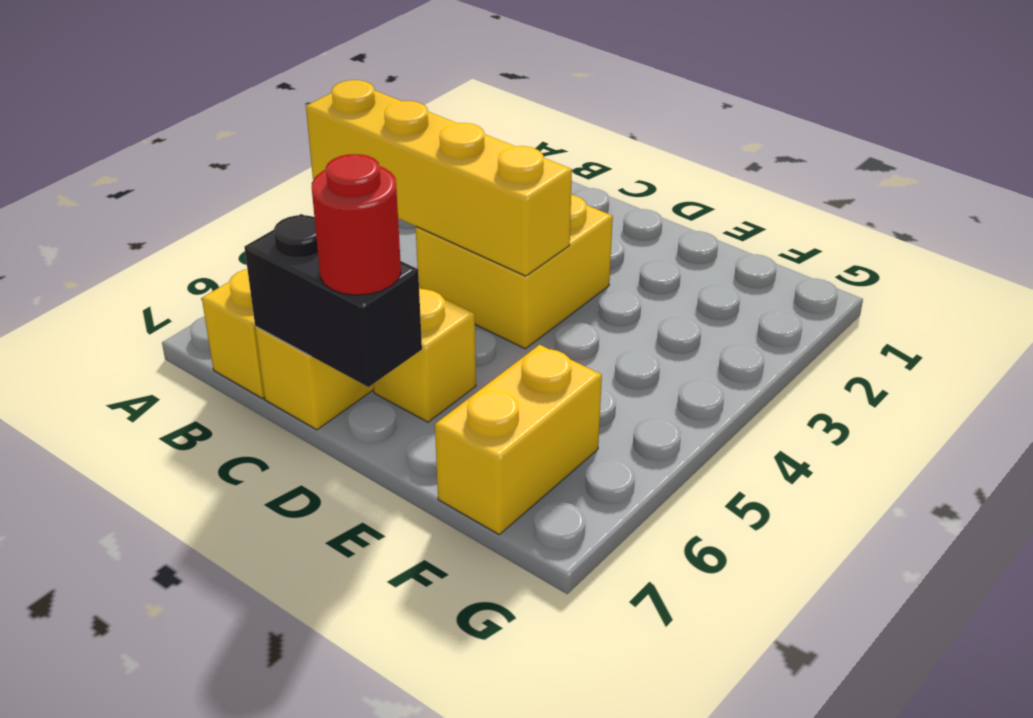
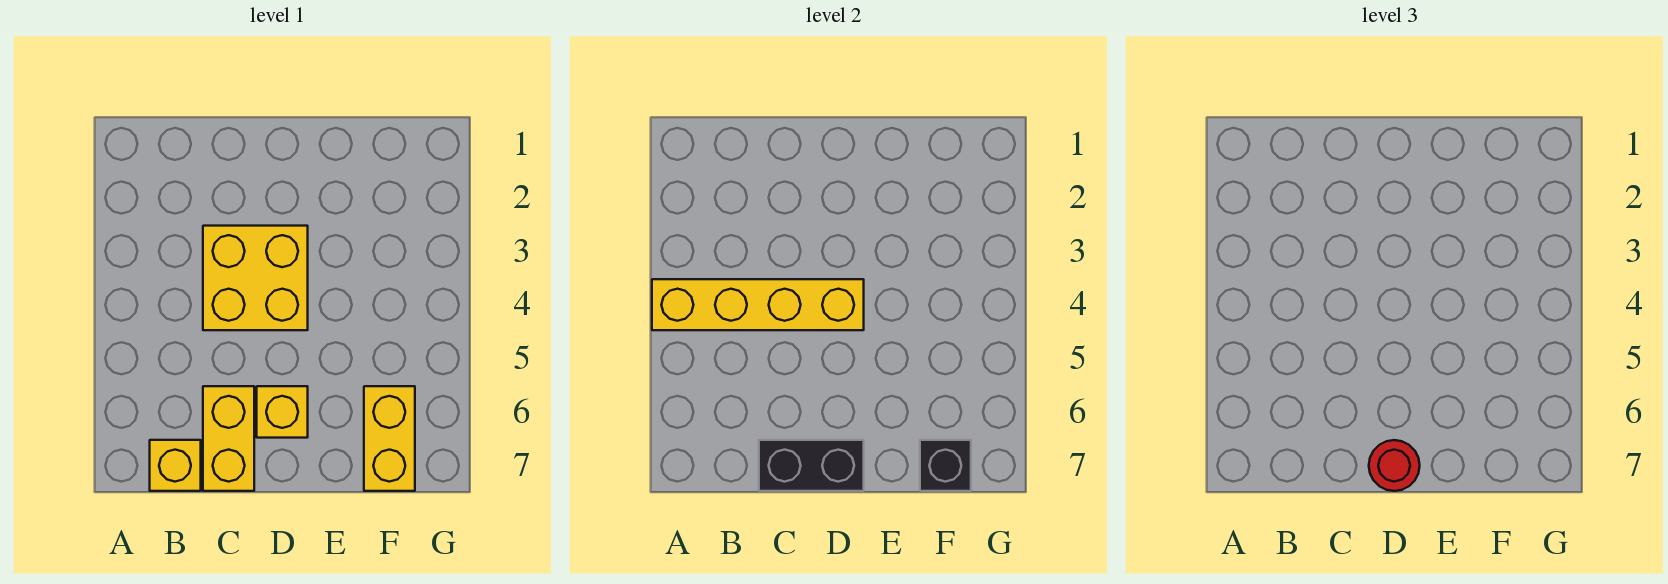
none -> black 1x1 brick [920,440,971,491]

